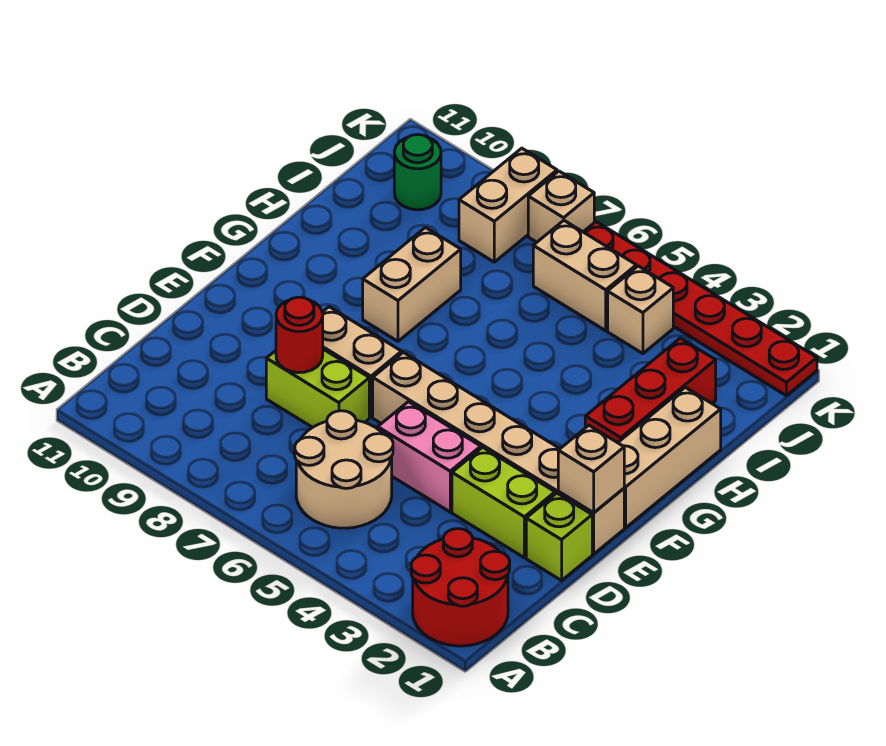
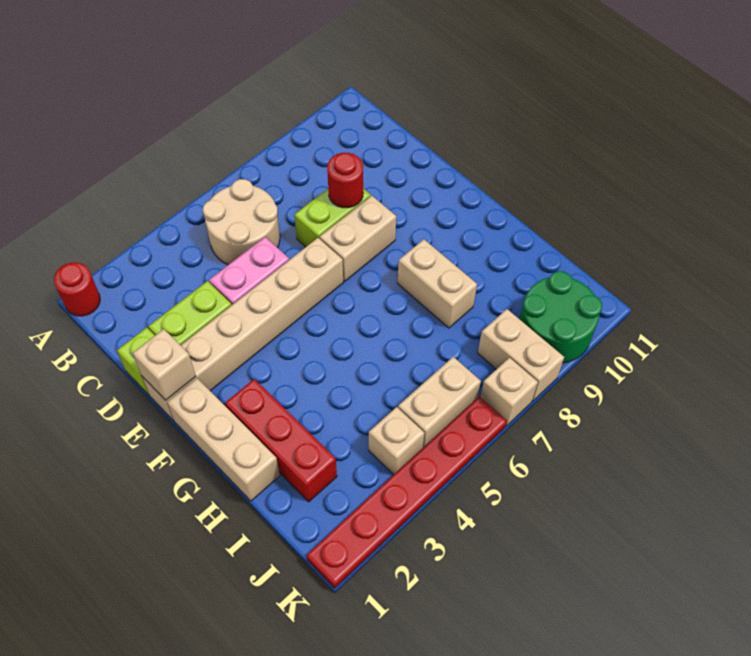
red 2x2 round brick [411,529,510,646] -> red 1x1 round brick [54,262,100,316]
green 1x1 round brick [394,135,441,210] -> green 2x2 round brick [520,271,602,363]

